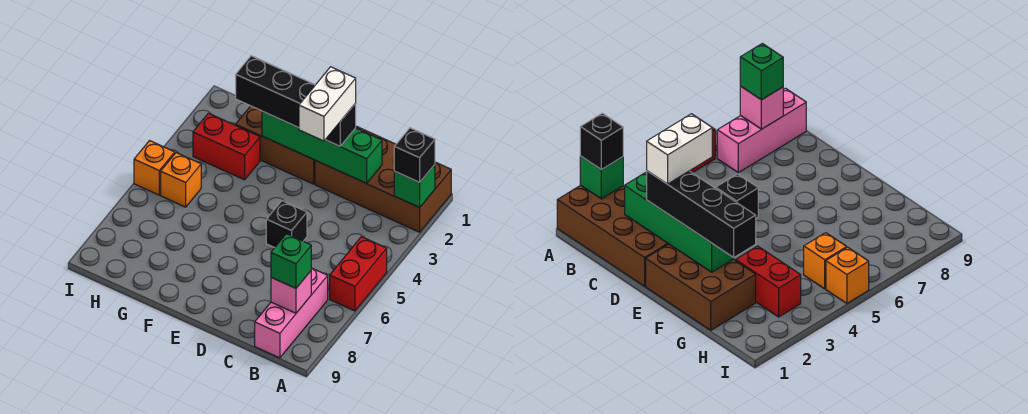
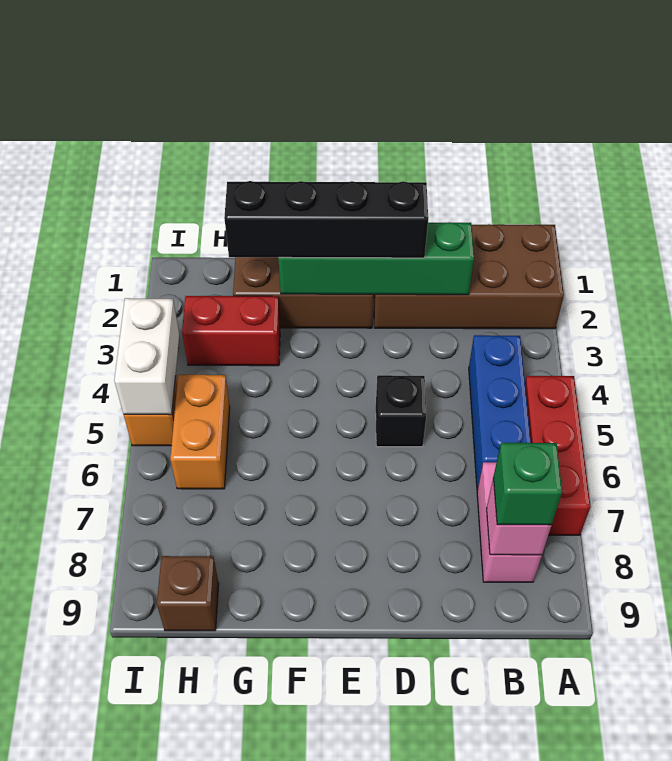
green 1x1 brick [394,165,435,207] -> none
black 1x1 brick [394,128,435,182] -> none
red 1x2 brick [330,237,387,311] -> red 1x3 brick [525,376,591,535]
none -> blue 1x3 brick [469,335,531,490]
pink 1x3 brick [255,268,328,358] -> pink 1x2 brick [477,462,542,582]
white 1x2 brick [299,67,356,141] -> white 1x2 brick moved to [114,298,179,415]
orange 1x1 brick [161,153,201,207] -> orange 1x2 brick [170,375,230,489]
none -> brown 1x1 brick [157,556,219,631]

